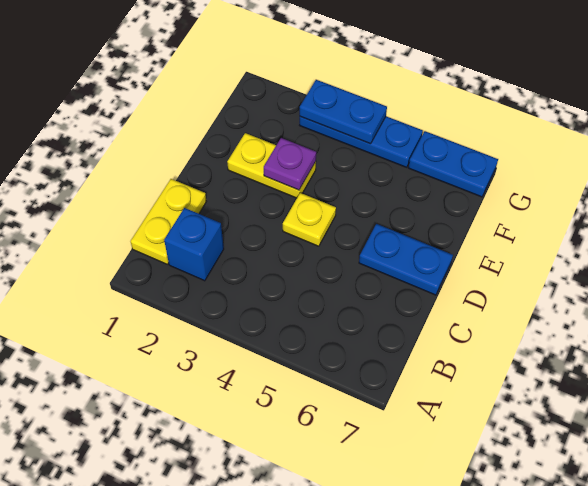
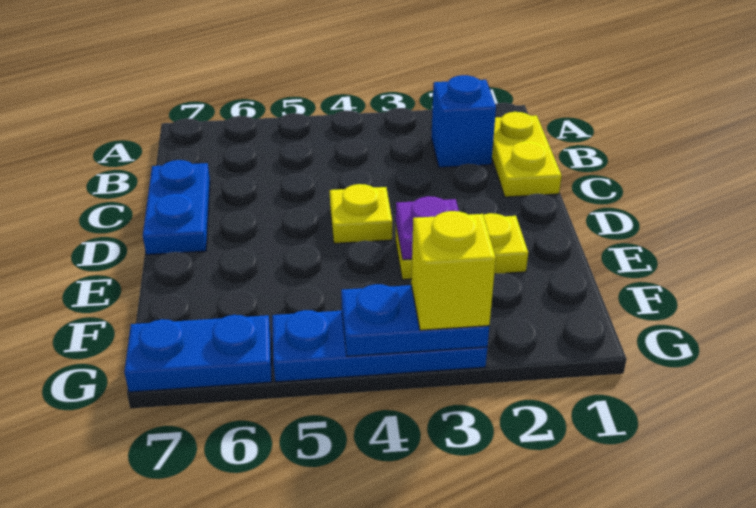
blue 1x2 plate [359,224,453,295] -> blue 1x2 plate turned to [143,160,210,255]
none -> yellow 1x1 brick [411,211,496,330]

